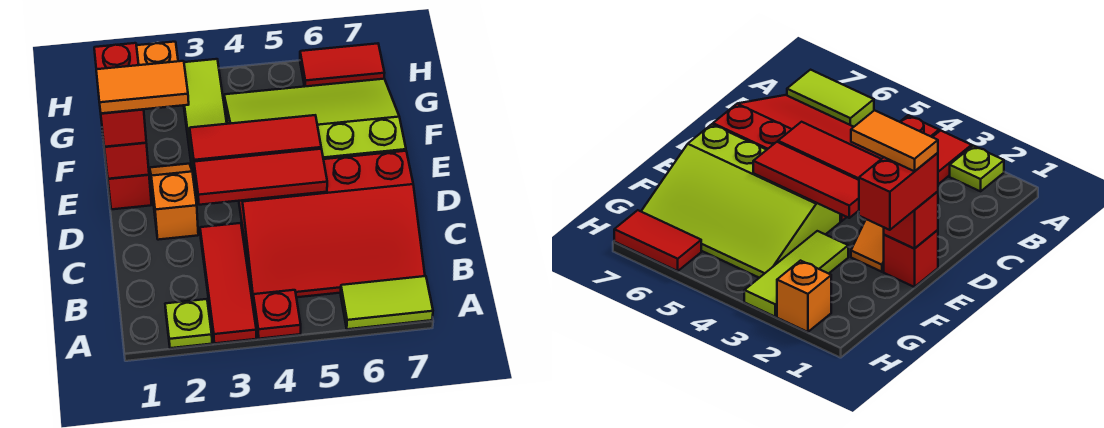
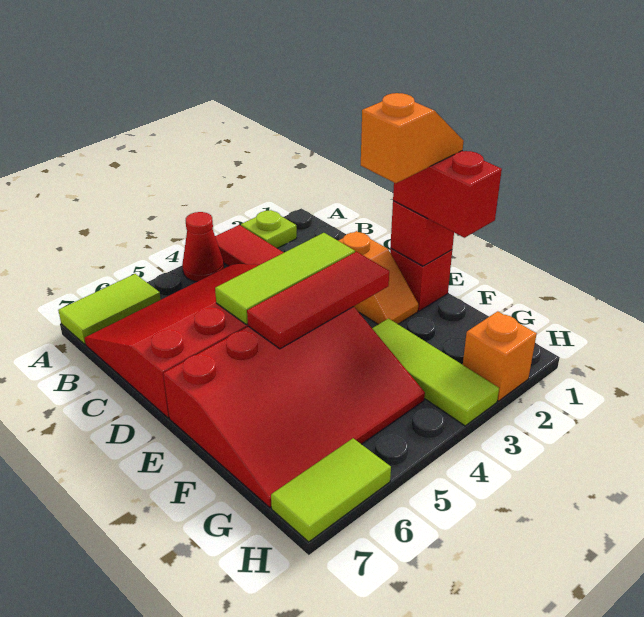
red 1x1 plate [253,290,301,339] -> red 1x1 cone [182,212,224,282]
red 1x3 tile [194,149,327,205] -> lime 1x3 tile [215,233,355,325]
orange 1x2 tile [96,61,189,113] -> orange 1x2 slope [361,93,464,183]
lime 3x4 slope [224,79,406,159] -> red 3x4 slope [163,307,425,508]
red 1x2 tile [300,43,384,87] -> lime 1x2 tile [271,438,391,542]

